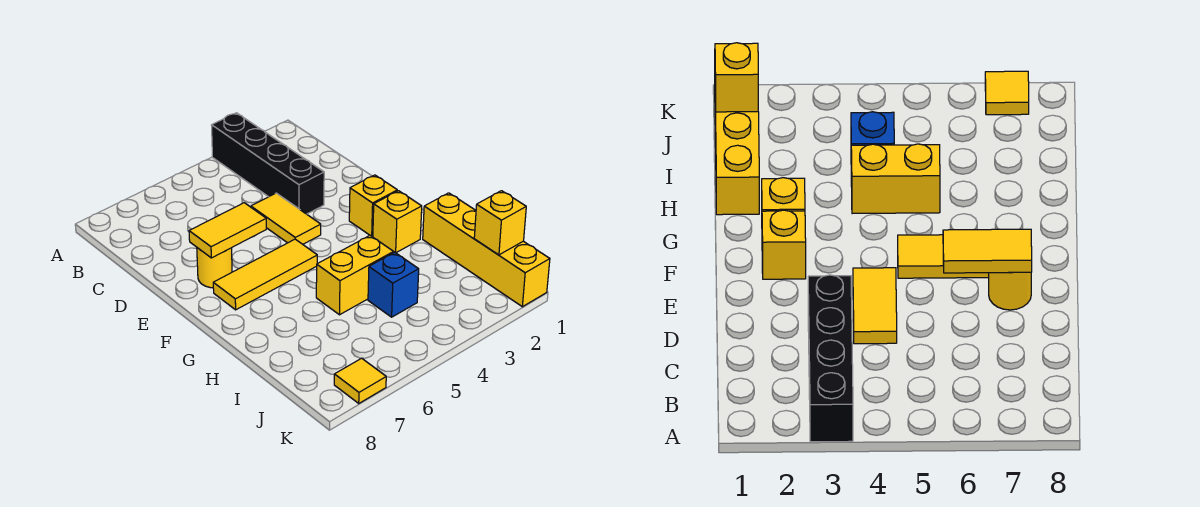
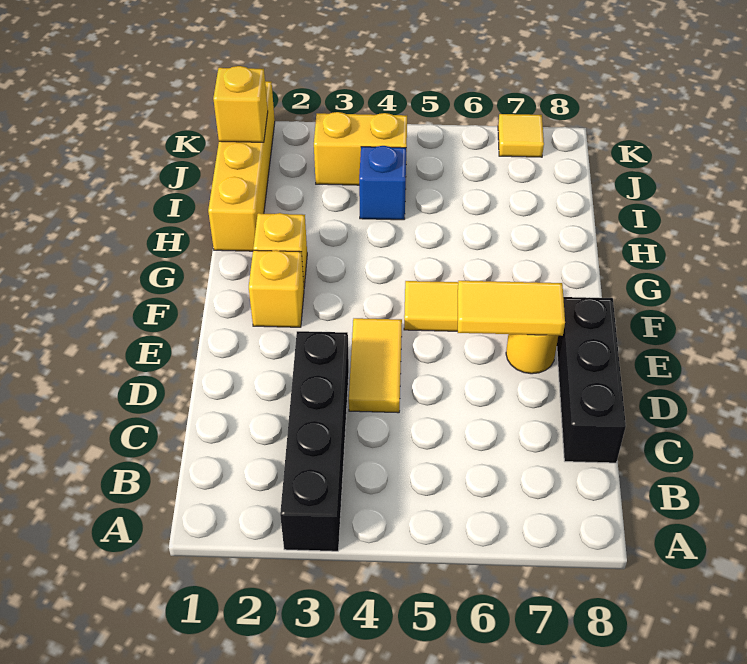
none -> black 1x3 brick [557,297,626,463]
yellow 1x2 brick [316,236,394,315] -> yellow 1x2 brick moved to [314,112,407,185]

